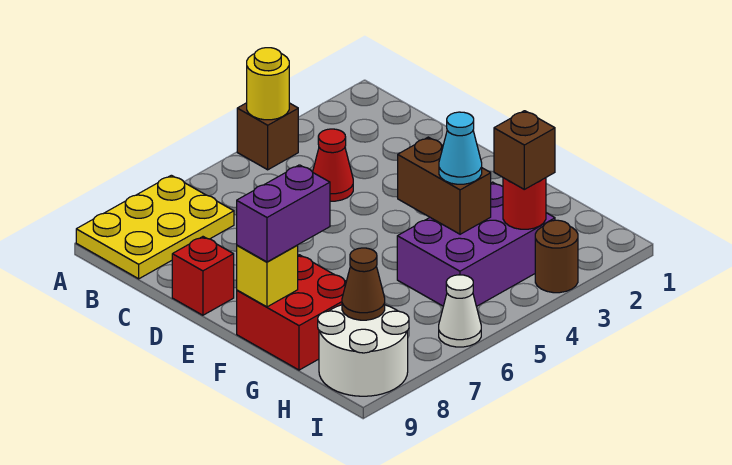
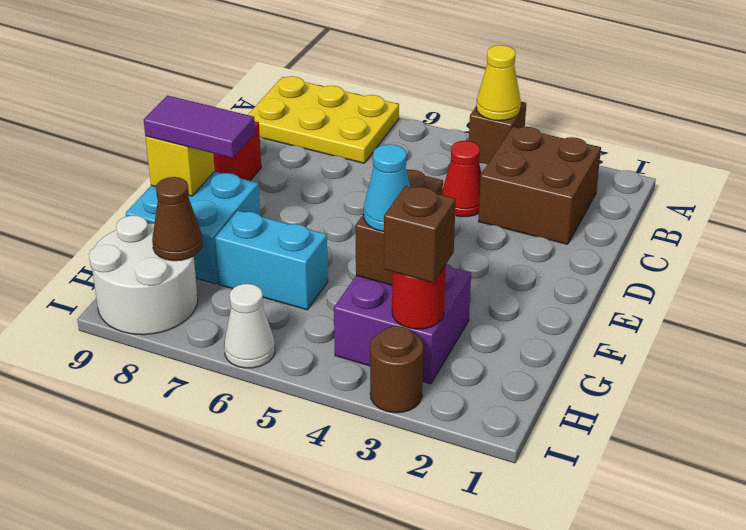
yellow 1x1 round brick [247,48,289,120] -> yellow 1x1 cone [476,45,521,121]
none -> brown 2x2 brick [479,127,601,244]
red 2x2 brick [237,255,346,370] -> cyan 2x2 brick [126,172,260,284]
purple 1x2 brick [237,165,330,262] -> purple 1x2 tile [144,96,255,158]
purple 2x3 brick [397,182,555,307] -> purple 2x2 brick [334,264,471,384]
none -> cyan 1x2 brick [215,211,328,310]

